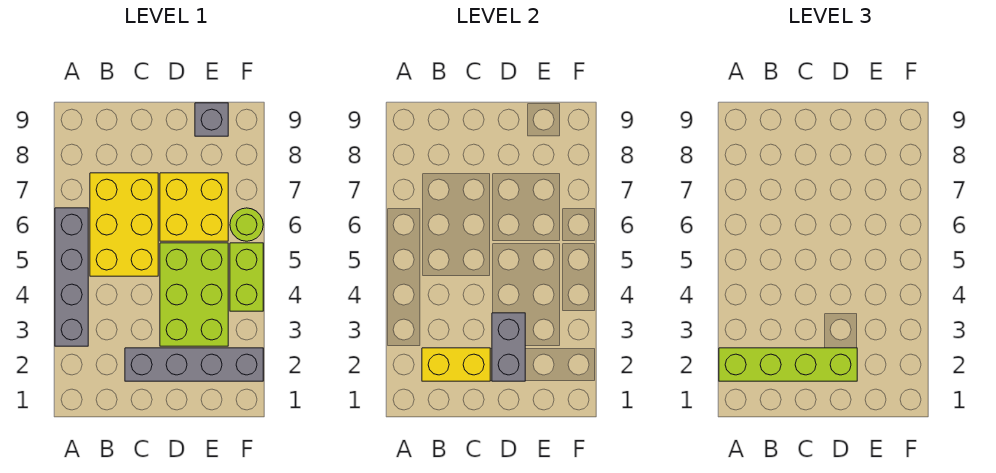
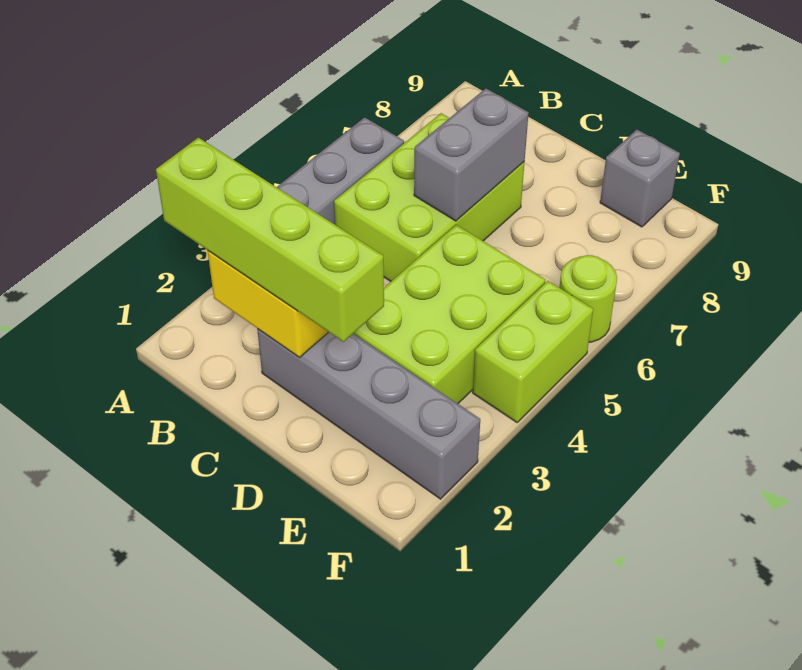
yellow 2x3 brick [90,173,158,276] -> lime 2x3 brick [334,113,525,281]
grey 1x2 brick [492,313,525,381] -> grey 1x2 brick moved to [414,89,528,221]
yellow 2x2 brick [160,173,228,241] -> none

